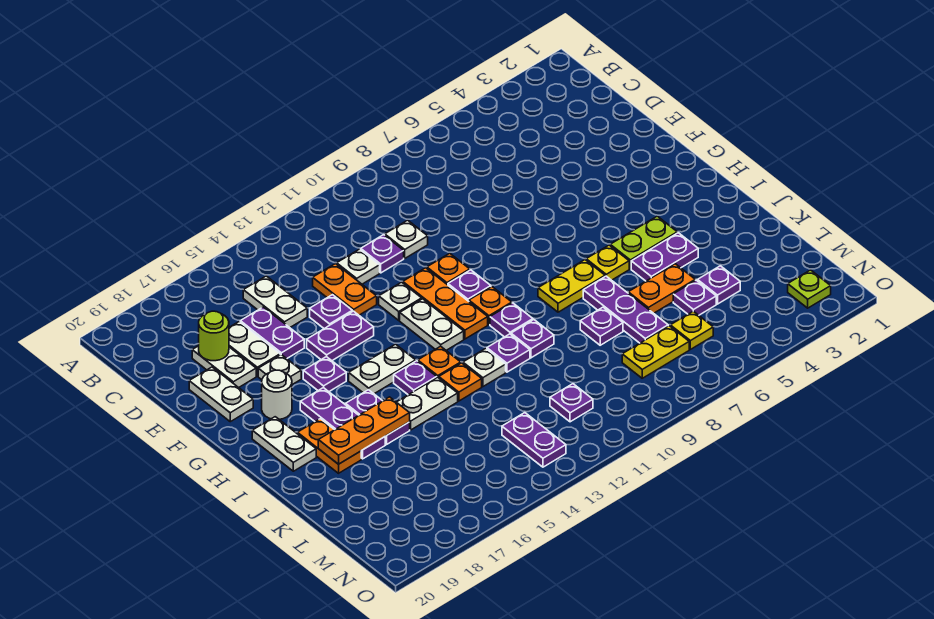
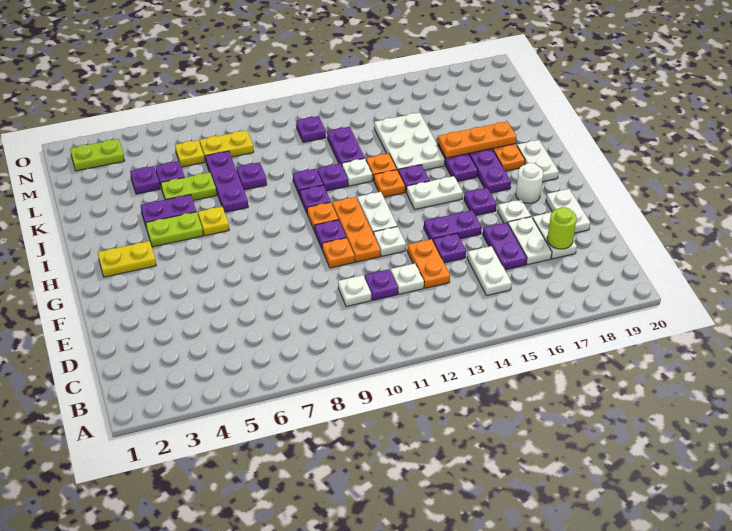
yellow 1x2 plate [538,260,605,312] -> yellow 1x2 plate moved to [98,241,156,277]
white 1x2 plate [397,377,458,430] -> white 2x3 plate [374,113,445,170]
orange 1x2 plate [628,264,695,313] -> lime 1x2 plate [161,172,217,201]
purple 1x2 plate [502,413,566,467] -> purple 1x2 plate moved to [327,127,364,165]
lime 1x1 plate [788,270,831,308] -> lime 1x2 plate [70,139,125,171]

